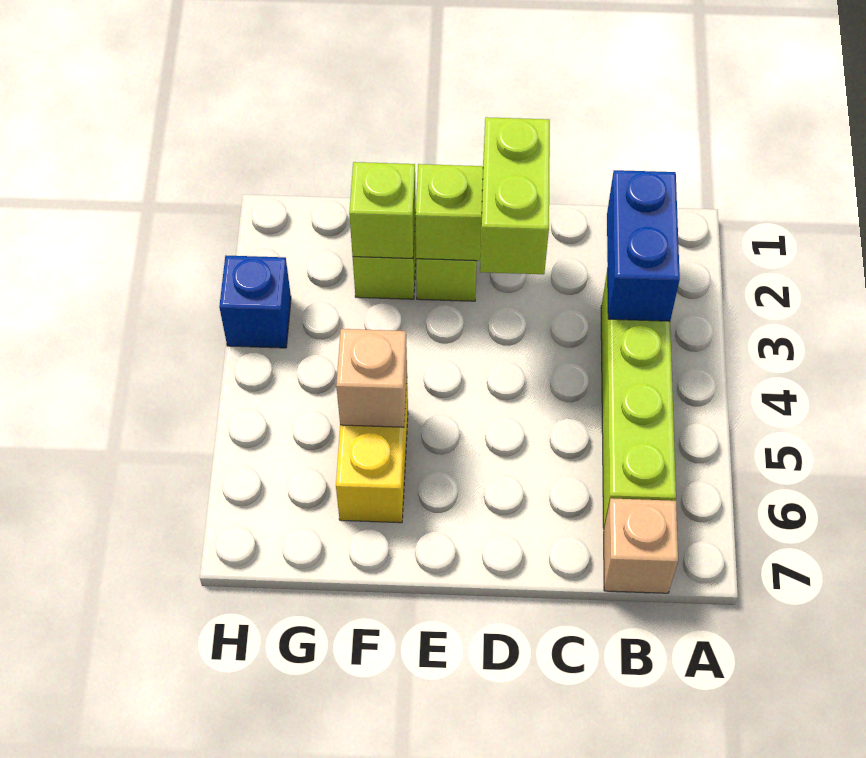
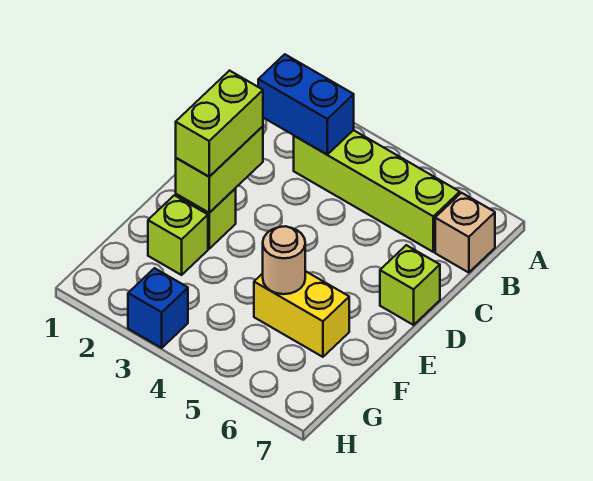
lime 1x2 brick [480,117,550,274] -> lime 1x2 brick turned to [176,71,263,177]
lime 1x1 brick [349,162,416,259] -> lime 1x1 brick moved to [380,245,440,325]
tan 1x1 brick [336,329,407,427] -> tan 1x1 round brick [263,226,305,294]

